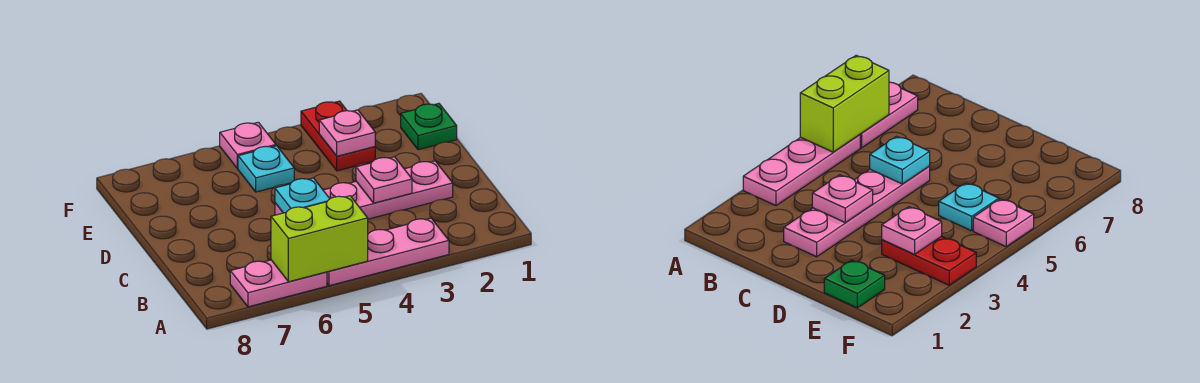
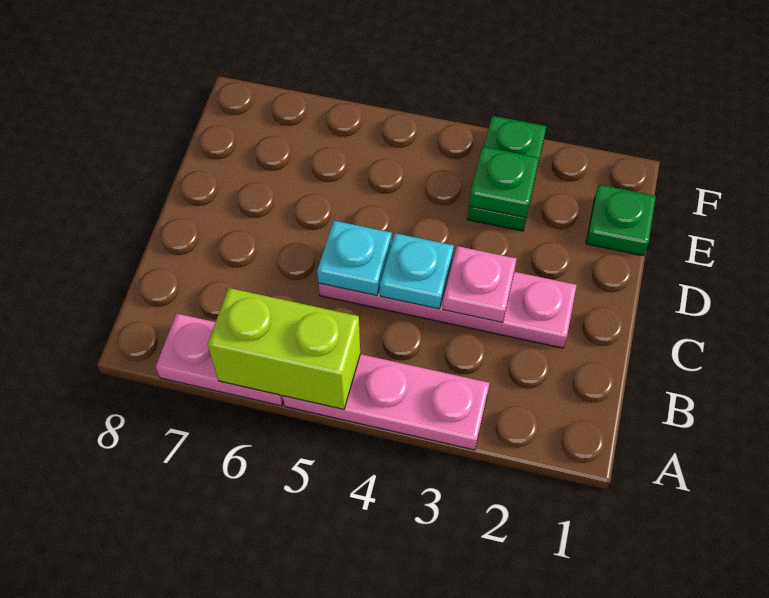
red 1x2 plate [301,101,375,171] -> green 1x2 plate [467,116,546,231]
pink 1x1 plate [319,110,375,156] -> green 1x1 plate [469,147,539,218]
cyan 1x1 plate [238,146,294,192] -> cyan 1x1 plate moved to [380,233,454,309]
pink 1x1 plate [220,122,276,169] -> none

